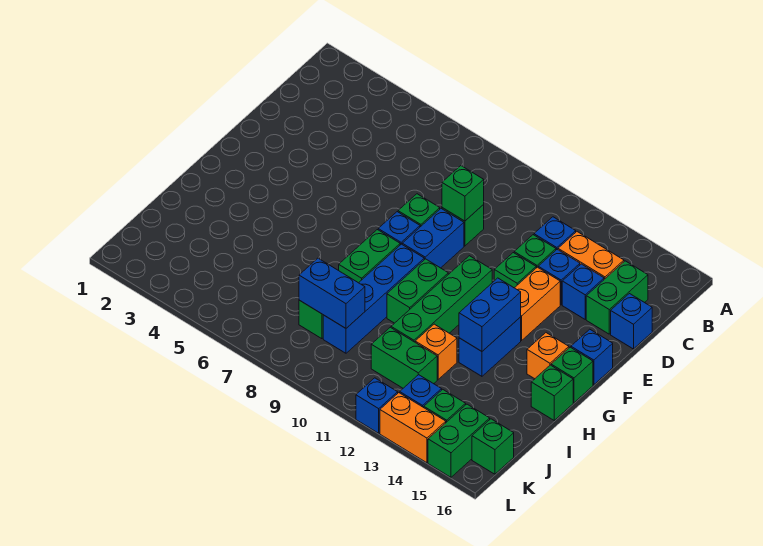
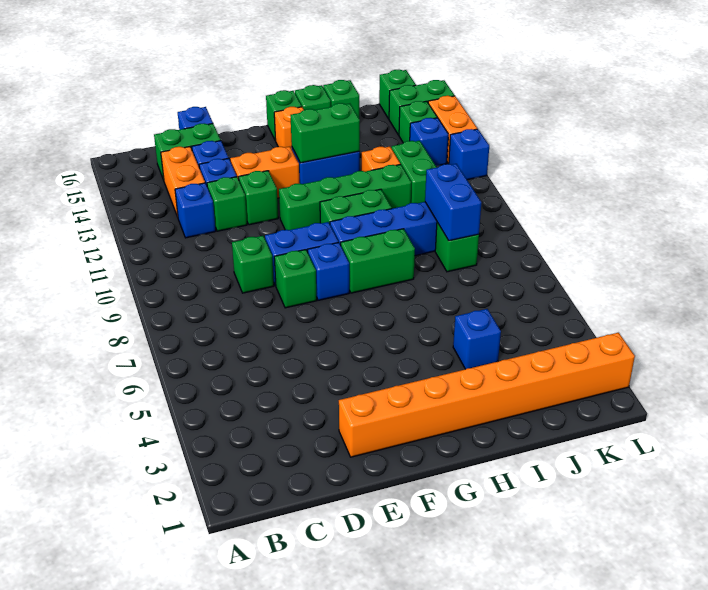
green 1x1 brick [442,166,484,221] -> green 1x1 brick moved to [323,80,359,118]
none -> orange 1x8 brick [339,333,635,457]
blue 1x1 brick [571,329,613,385] -> blue 1x1 brick moved to [453,309,501,369]
blue 1x2 brick [459,278,521,351] -> green 1x2 brick [290,103,360,163]

